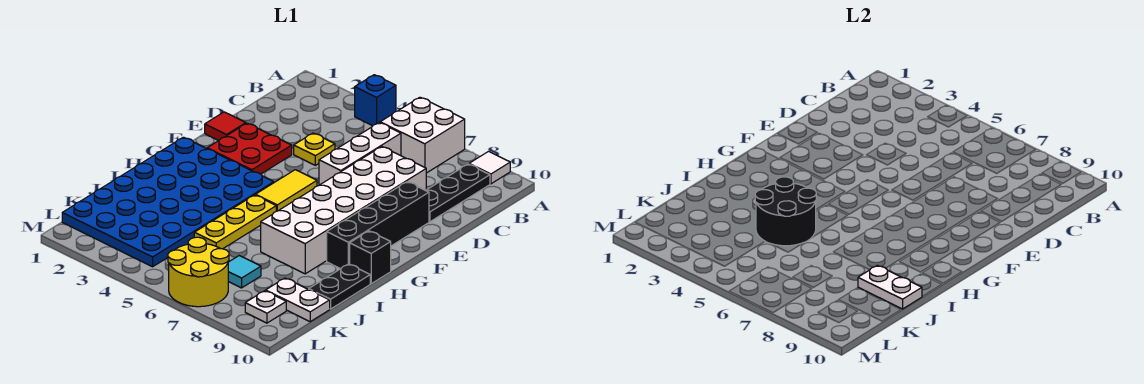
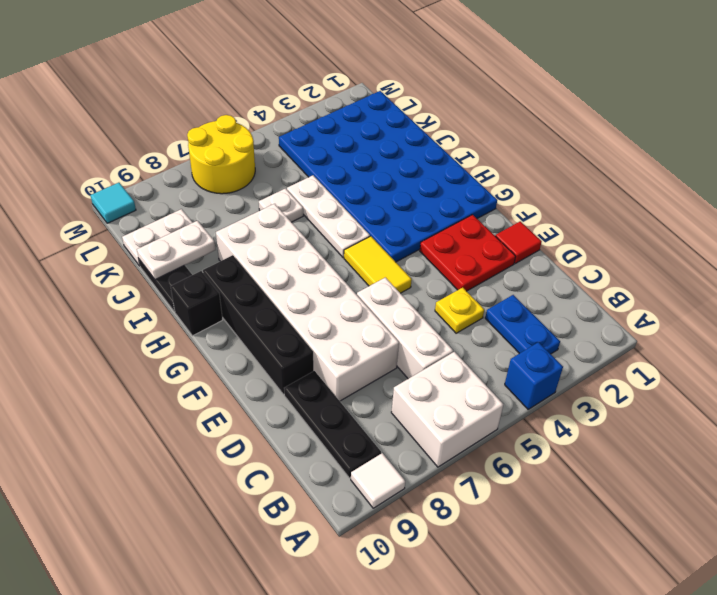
none -> blue 1x2 plate [485,295,560,354]
yellow 1x3 plate [194,195,276,249] -> white 1x3 plate [287,175,370,257]
black 2x2 round brick [755,177,816,246] -> none
cyan 1x1 tile [228,256,261,288] -> cyan 1x1 tile moved to [91,183,136,223]
white 1x1 plate [245,291,286,323] -> white 1x1 plate moved to [259,189,303,222]

